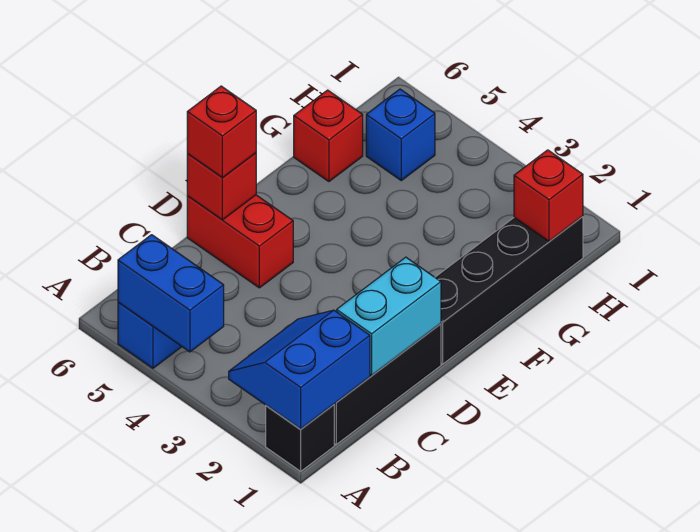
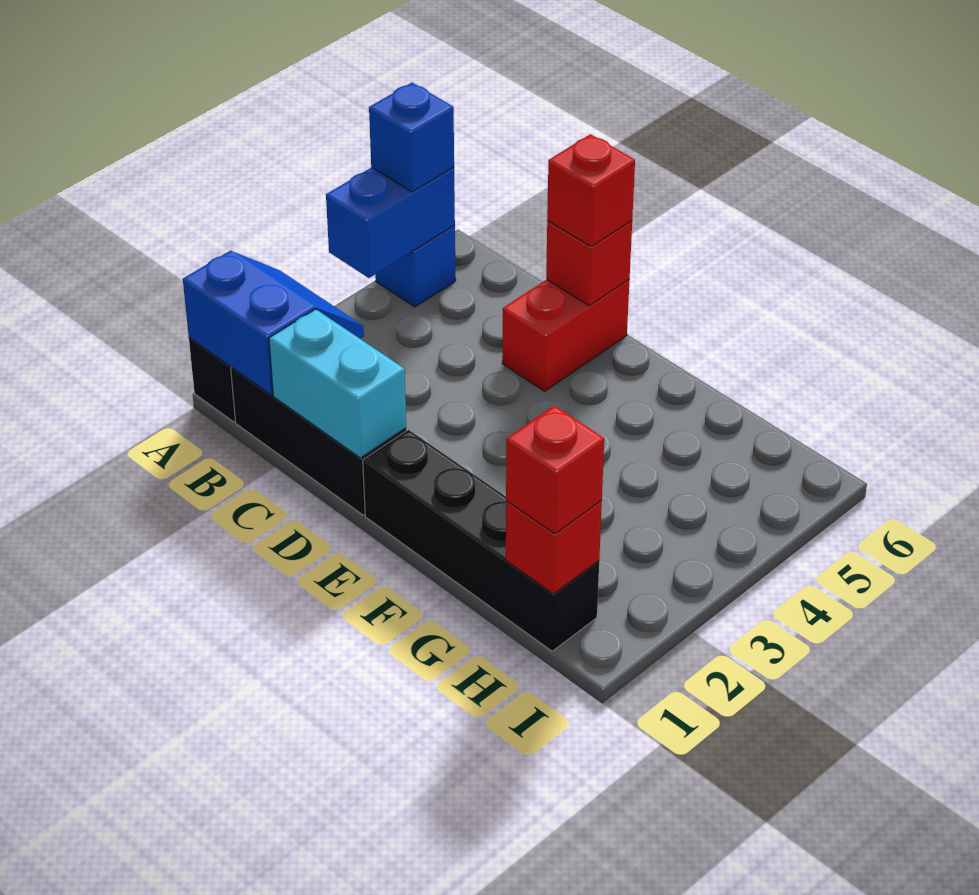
red 1x1 brick [294,90,363,182] -> red 1x1 brick moved to [506,406,604,534]
blue 1x1 brick [366,89,435,180] -> blue 1x1 brick moved to [369,83,454,192]

